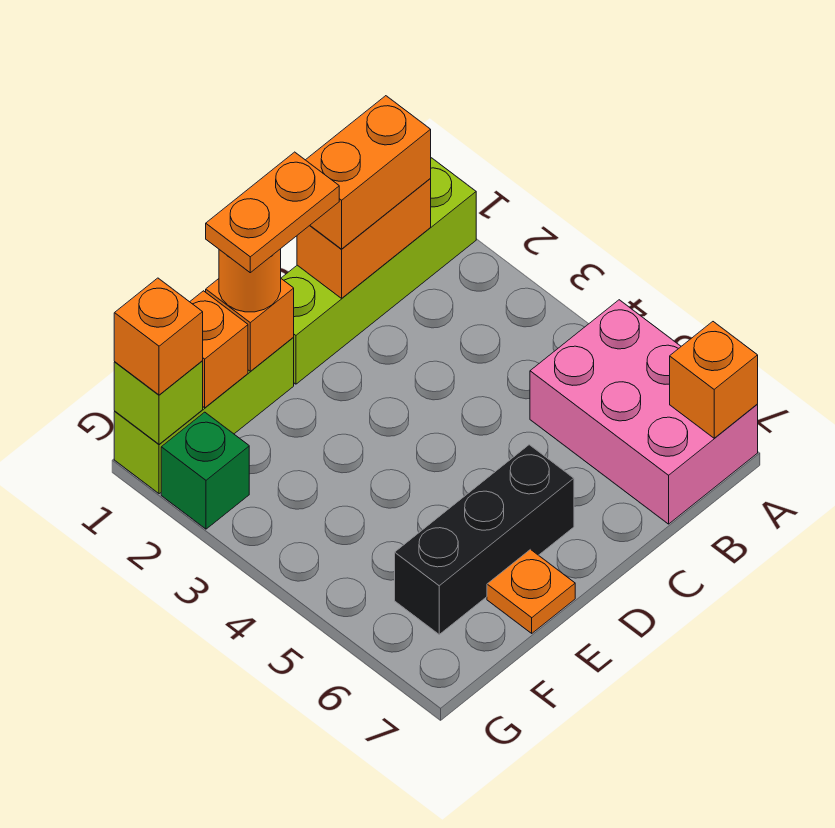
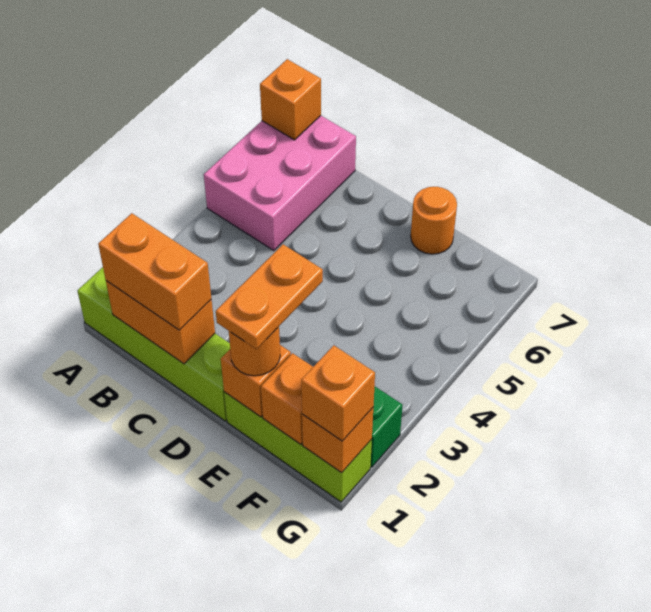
orange 1x2 plate [206,152,339,273] -> orange 1x2 plate turned to [216,244,323,349]
black 1x3 brick [395,445,574,634] -> none
orange 1x1 plate [487,550,575,633] -> orange 1x1 round brick [411,187,457,254]
lime 1x1 brick [114,361,203,444] -> orange 1x1 brick [302,408,373,473]

